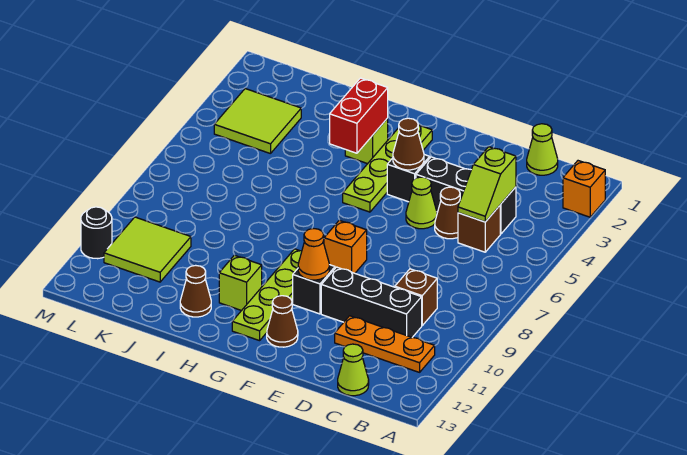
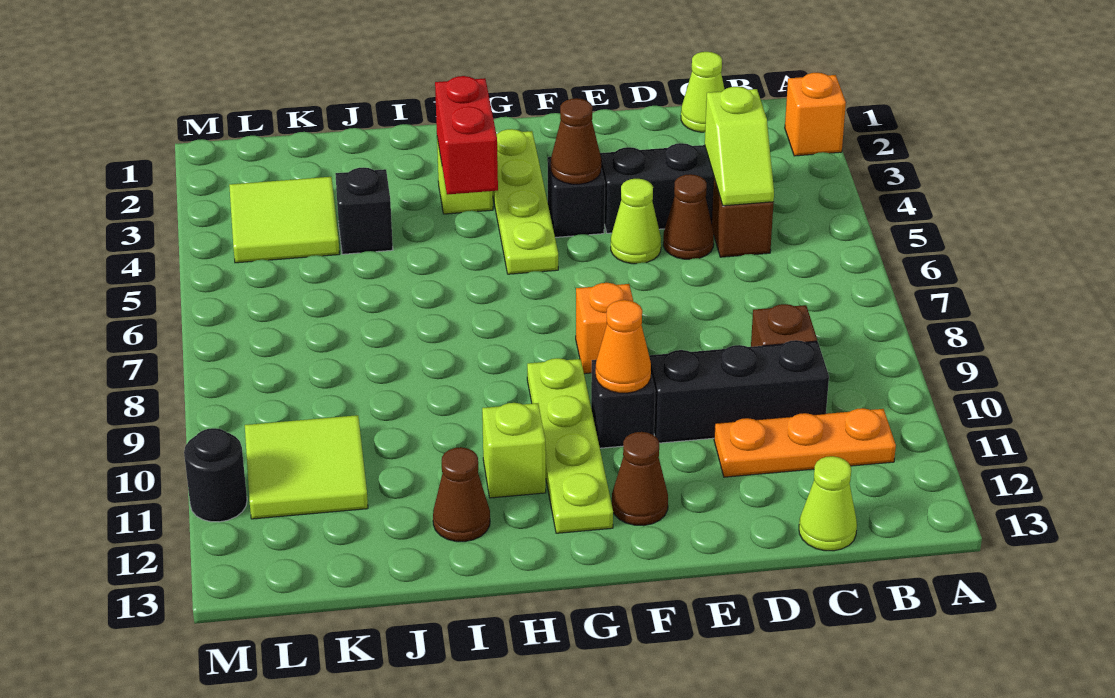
none -> black 1x1 brick [335,167,393,254]

